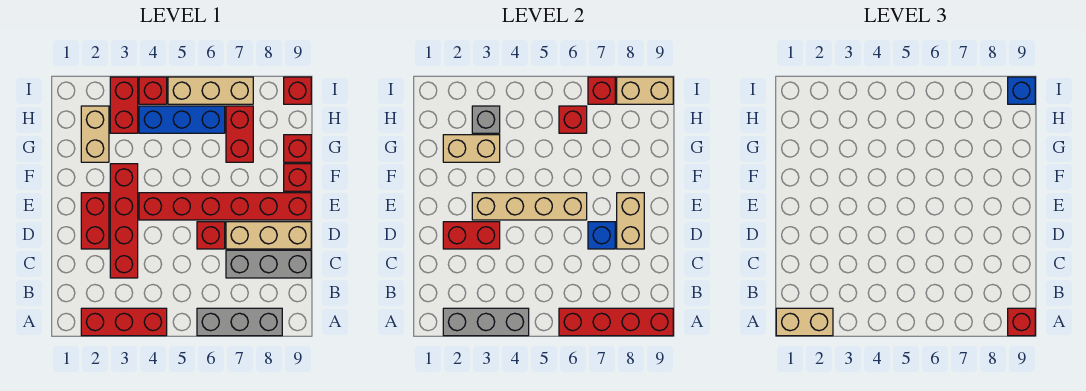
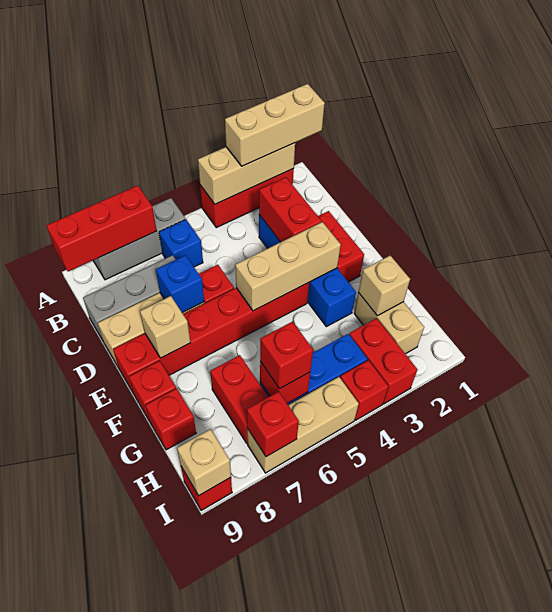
tan 1x2 brick [776,308,833,336] -> tan 1x3 brick [225,84,325,166]
grey 1x3 brick [443,308,529,336] -> tan 1x3 brick [198,143,295,204]
red 1x4 brick [559,308,673,336] -> red 1x3 brick [46,185,157,272]
red 1x1 brick [1008,308,1035,336] -> red 1x1 brick moved to [260,322,313,389]
red 1x4 brick [110,164,138,278] -> blue 1x4 brick [259,215,356,327]
red 1x2 brick [443,222,500,249] -> red 1x2 brick turned to [259,177,321,242]
tan 1x2 brick [617,193,644,249] -> tan 1x1 brick [140,296,190,358]
tan 1x4 brick [472,193,587,220] -> tan 1x3 brick [235,222,341,311]
tan 1x2 brick [443,135,500,162] -> tan 1x1 brick [358,256,410,316]
grey 1x1 brick [472,106,500,133] -> none
tan 1x2 brick [617,77,673,104] -> tan 1x1 brick [177,429,231,496]
blue 1x1 brick [1008,77,1035,104] -> blue 1x1 brick moved to [159,220,203,267]

